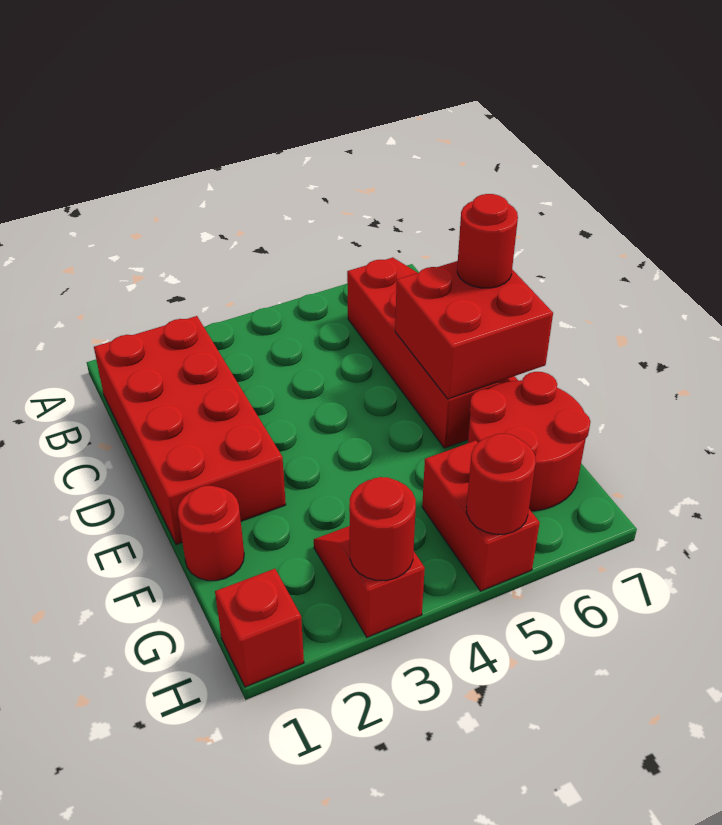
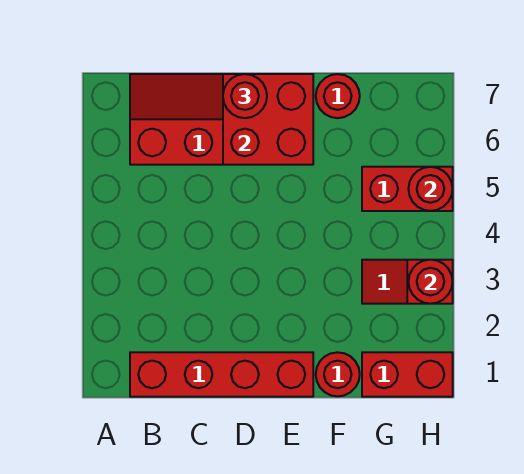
red 2x4 brick [94,316,286,545] -> red 1x4 brick [130,352,313,397]
red 2x2 round brick [468,372,590,511] -> red 1x1 round brick [316,74,360,118]
red 1x1 brick [215,569,304,687] -> red 1x2 brick [362,352,453,397]

